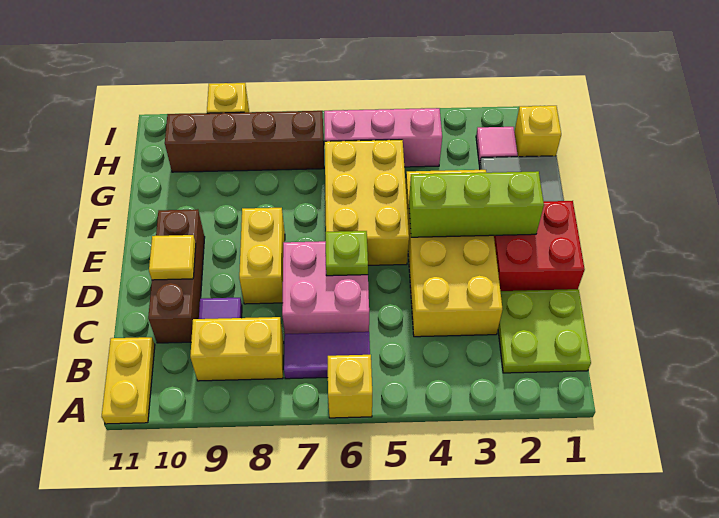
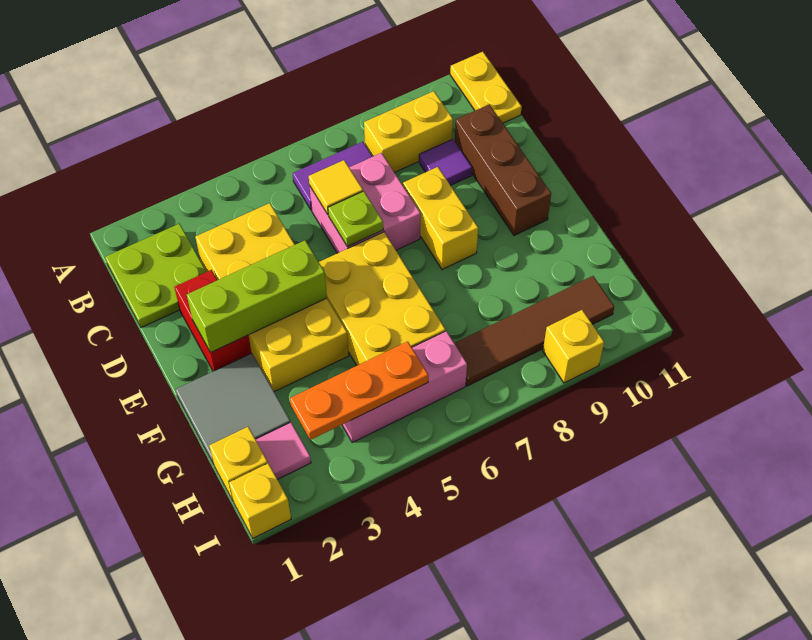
yellow 1x1 brick [328,355,372,418] -> yellow 1x1 brick moved to [229,464,291,538]
red 2x2 brick [494,201,585,291] -> red 1x2 brick [174,270,252,371]
yellow 1x1 tile [149,235,196,280] -> yellow 1x1 tile moved to [309,160,363,214]
none -> orange 1x3 plate [290,341,428,440]
brown 1x4 brick [165,111,324,172] -> brown 1x4 tile [454,276,614,386]

